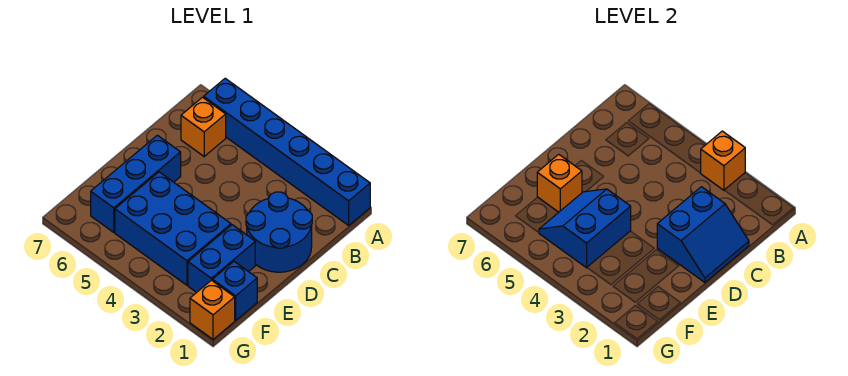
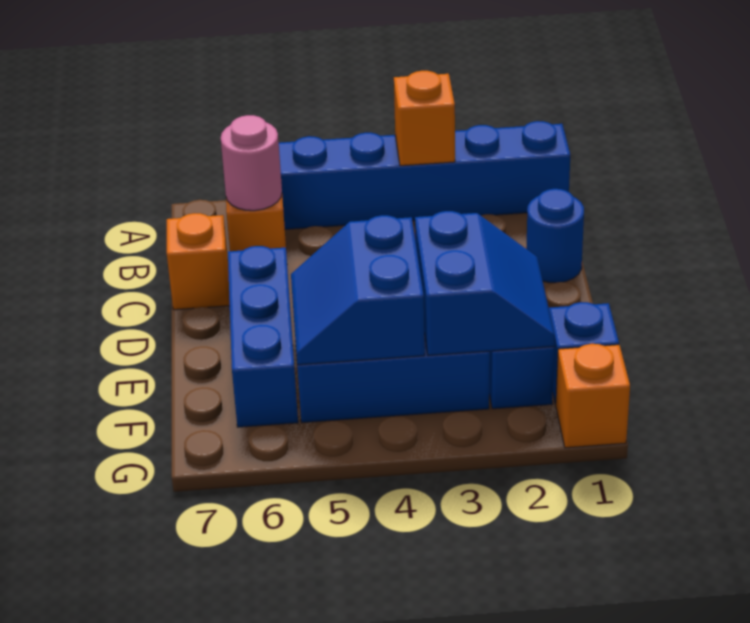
none -> pink 1x1 round brick [221,115,282,211]
blue 2x2 round brick [246,192,312,272] -> blue 1x1 round brick [526,189,584,283]
blue 2x2 slope [657,187,749,282] -> blue 2x2 slope moved to [415,211,555,356]
orange 1x1 brick [537,154,582,212] -> orange 1x1 brick moved to [167,213,230,310]

